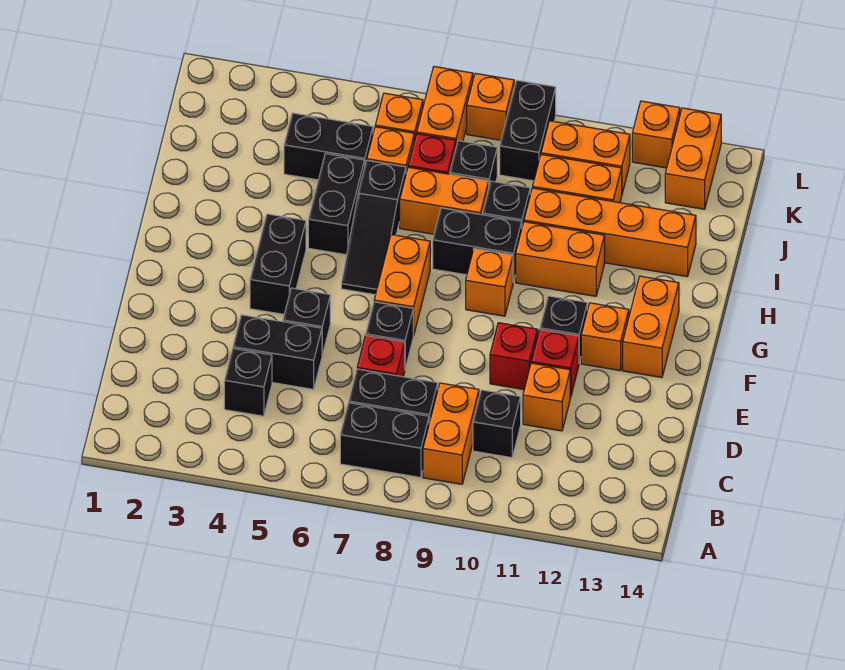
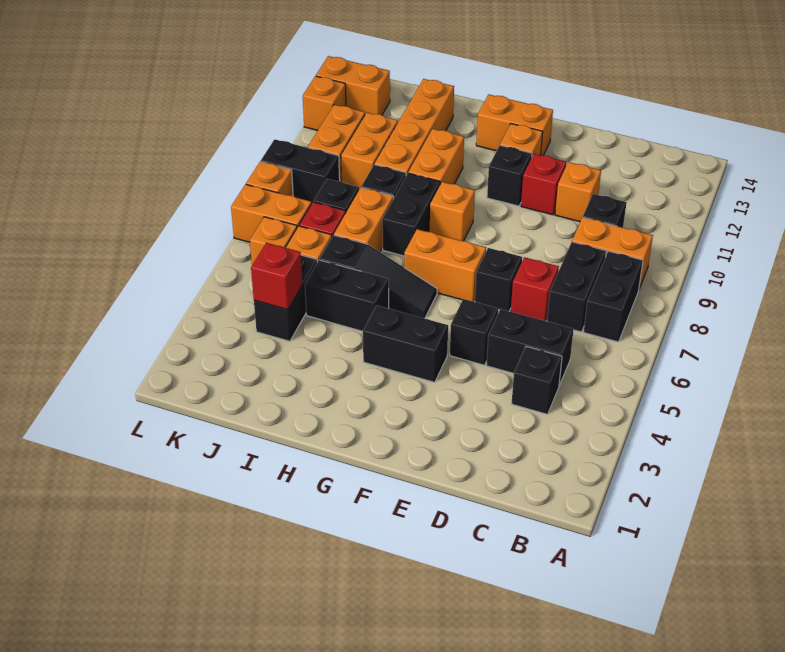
black 1x2 brick [233,315,322,389] -> black 1x2 brick turned to [486,309,574,386]
red 1x1 brick [490,323,538,390] -> red 1x1 brick moved to [251,243,302,310]

